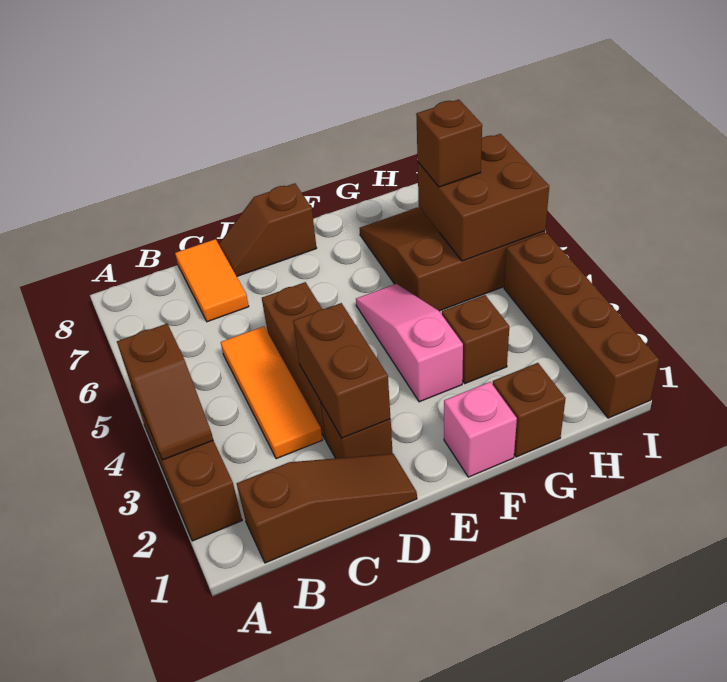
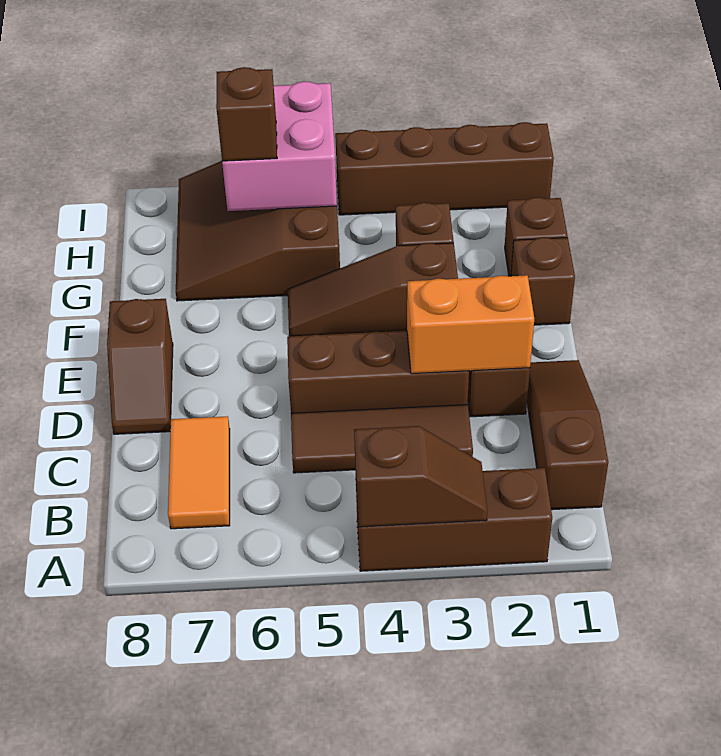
orange 1x3 tile [221,326,322,459] -> brown 1x3 tile [291,405,473,473]
orange 1x2 tile [175,239,249,322] -> orange 1x2 tile turned to [168,416,230,529]
brown 1x2 brick [293,303,390,438] -> orange 1x2 brick [407,275,534,374]
pink 1x1 brick [444,382,517,477] -> brown 1x1 brick [511,237,575,325]
pink 1x3 slope [356,284,463,402] -> brown 1x3 slope [288,243,458,336]
brown 2x2 brick [418,134,549,261] -> pink 2x2 brick [222,81,337,211]

